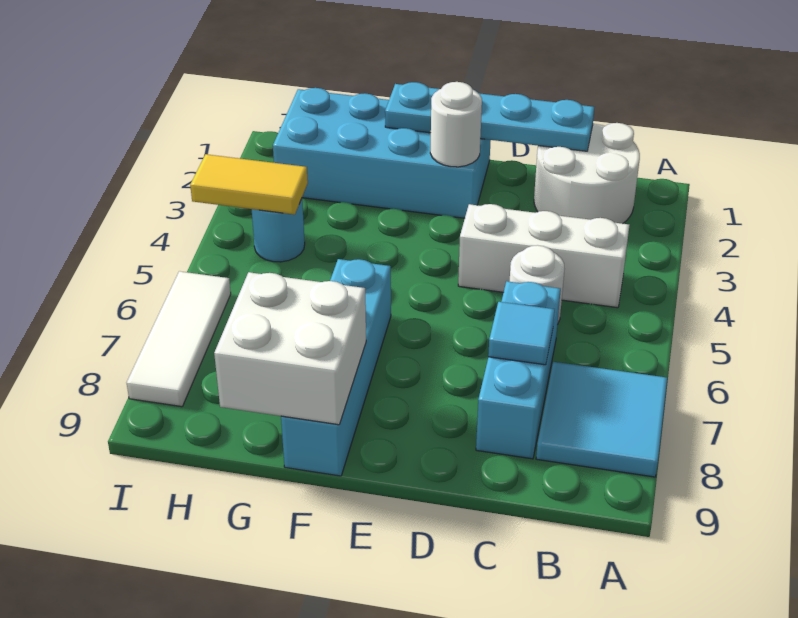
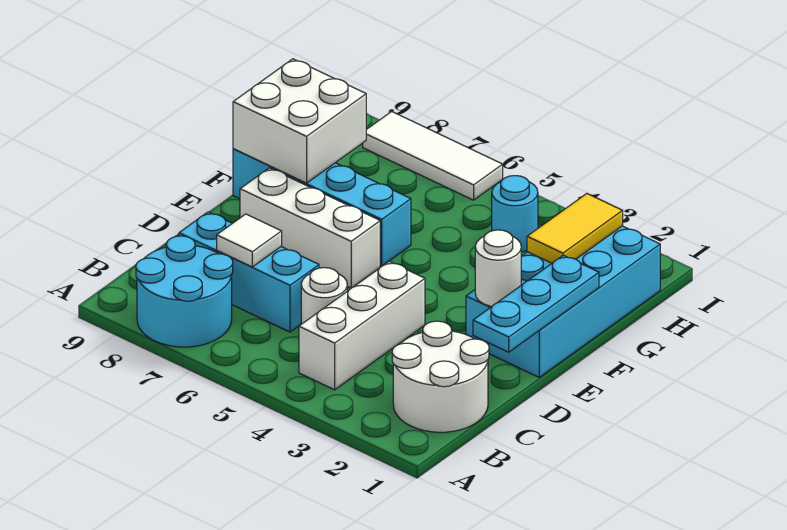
cyan 2x2 tile [536,362,667,477] -> cyan 2x2 round brick [136,236,233,347]
cyan 1x4 plate [385,82,594,151] -> cyan 1x3 plate [473,255,599,352]
cyan 1x1 tile [488,302,555,365] -> white 1x1 tile [217,214,282,267]
none -> white 1x3 brick [240,168,380,288]
yellow 1x2 tile [190,154,308,215] -> yellow 1x2 tile moved to [527,194,623,263]

